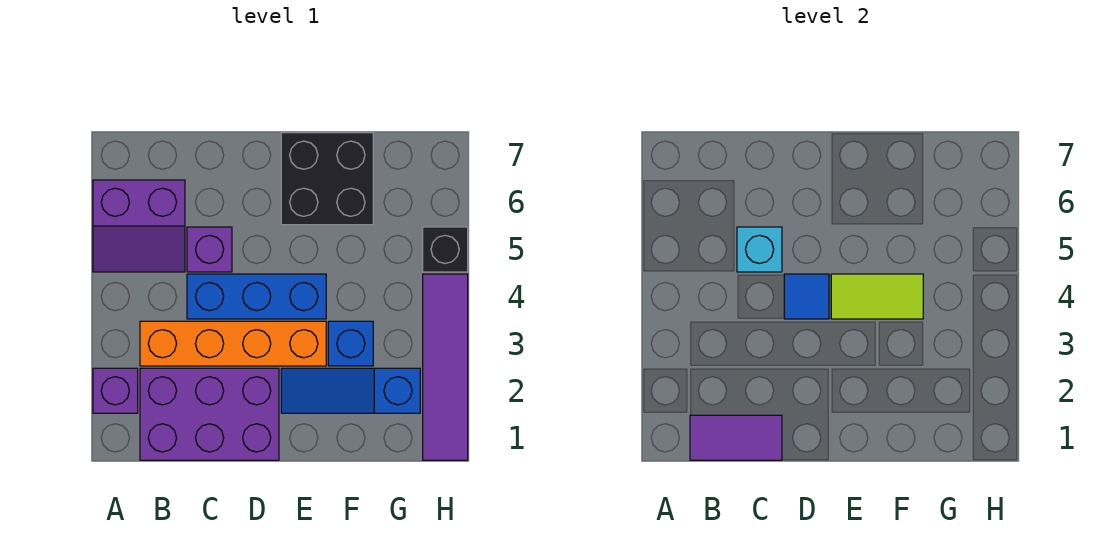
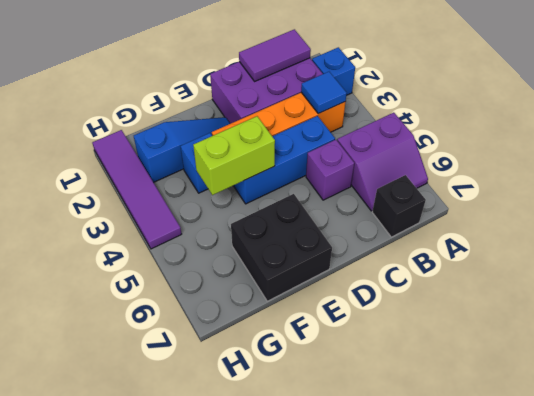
purple 1x1 brick [93,368,138,413] -> blue 1x1 brick [312,47,355,95]
purple 2x2 slope [93,180,185,272] -> purple 2x2 slope turned to [337,113,428,211]
cyan 1x1 brick [737,227,782,272] -> none
blue 1x1 tile [784,274,829,319] -> blue 1x1 tile moved to [301,72,347,114]
lime 1x2 tile [831,274,923,319] -> lime 1x2 brick [193,116,275,195]
black 1x1 brick [423,227,468,272] -> black 1x1 brick moved to [372,175,426,237]

